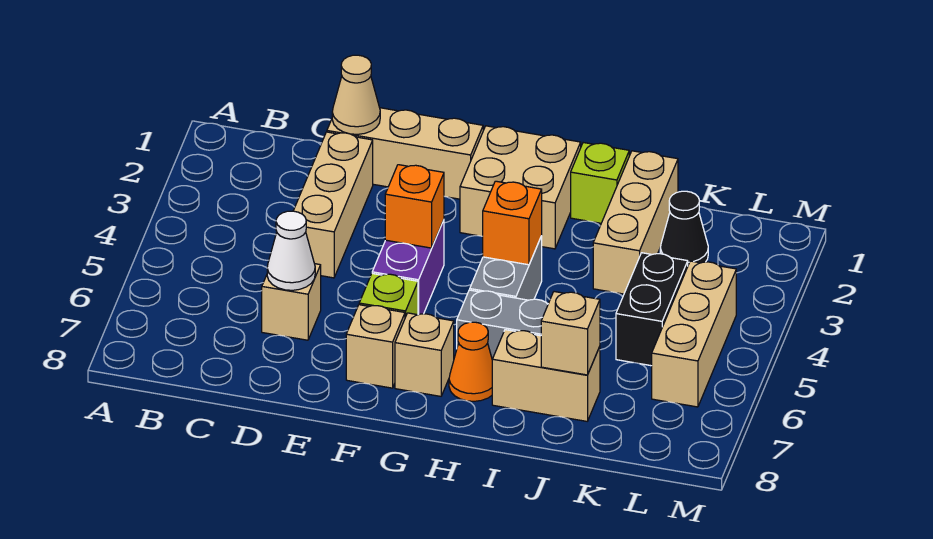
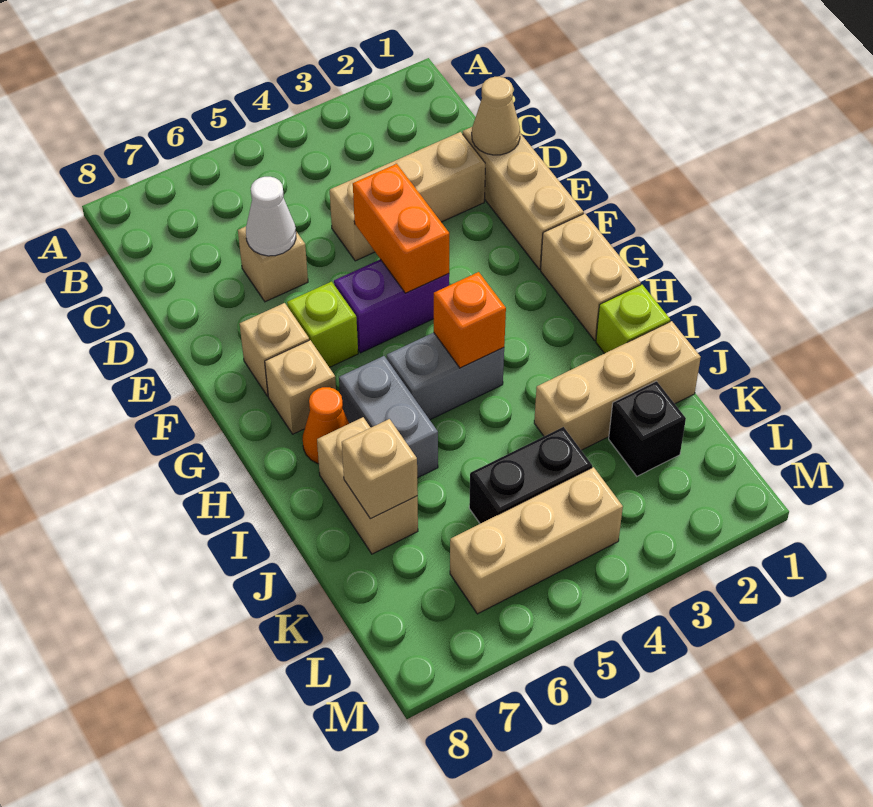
orange 1x1 brick [385,165,444,248] -> orange 1x2 brick [353,164,449,293]
tan 2x2 brick [460,126,581,249] -> tan 1x2 brick [541,213,641,340]
black 1x1 cone [660,191,708,265] -> black 1x1 brick [609,381,686,476]

